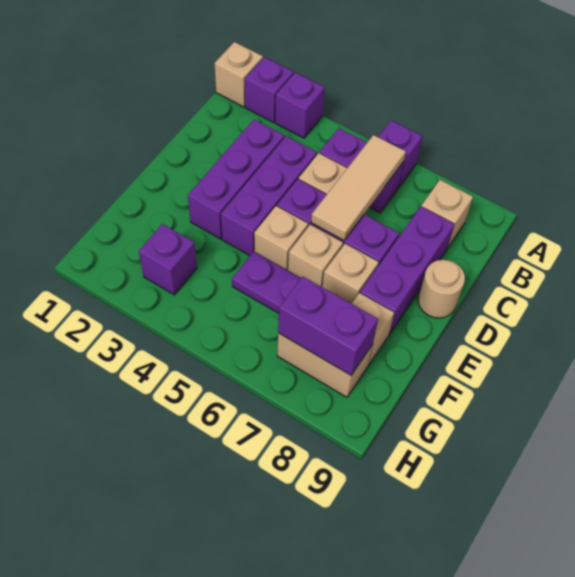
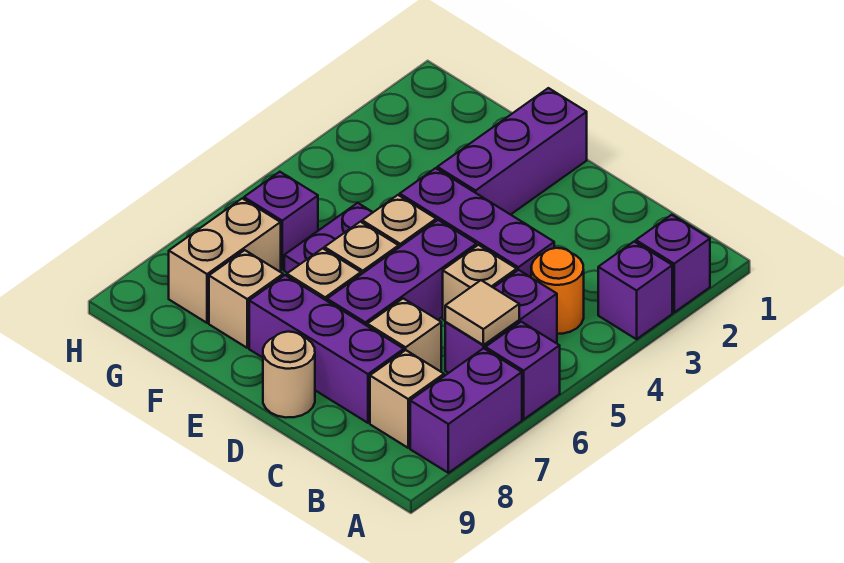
tan 1x1 brick [215,42,263,107] -> tan 1x1 brick moved to [367,298,441,372]
none -> orange 1x1 round brick [531,248,584,334]
tan 1x3 tile [311,135,406,241] -> tan 1x1 tile [445,280,519,345]
purple 1x3 brick [188,120,284,239] -> purple 1x3 brick turned to [437,88,587,215]
purple 1x1 brick [139,224,197,295] -> purple 1x1 brick moved to [244,172,318,269]
purple 1x2 brick [278,276,378,375] -> purple 1x2 brick moved to [410,348,522,473]

